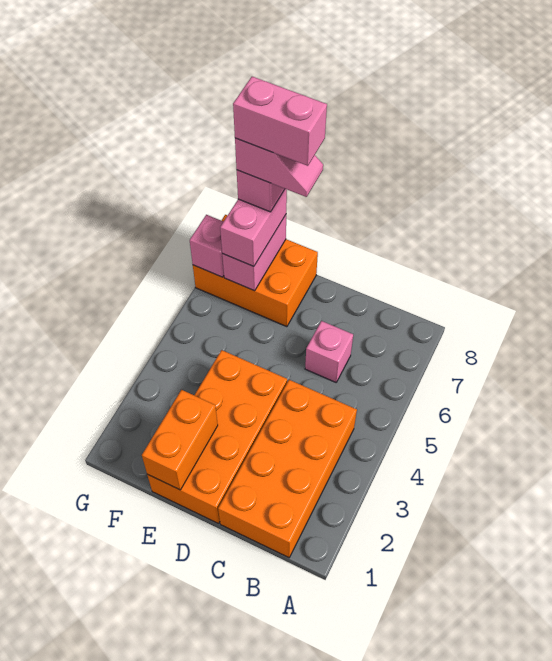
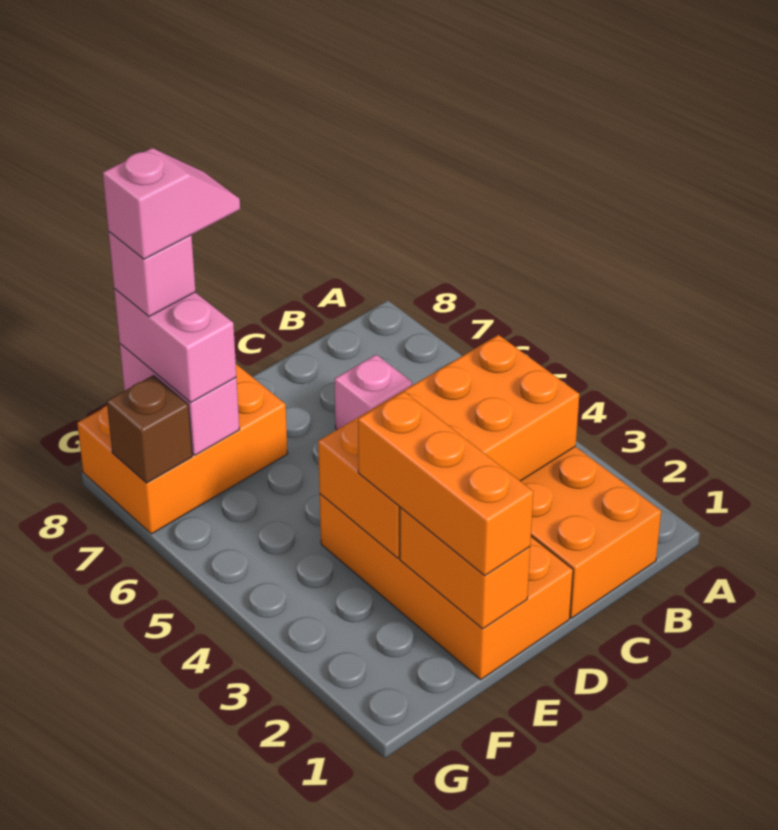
none -> orange 2x4 brick [318,335,579,558]
none -> orange 1x3 brick [358,392,533,576]
pink 1x2 brick [233,77,327,166] -> none
pink 1x1 brick [190,215,224,277] -> brown 1x1 brick [107,375,192,483]

